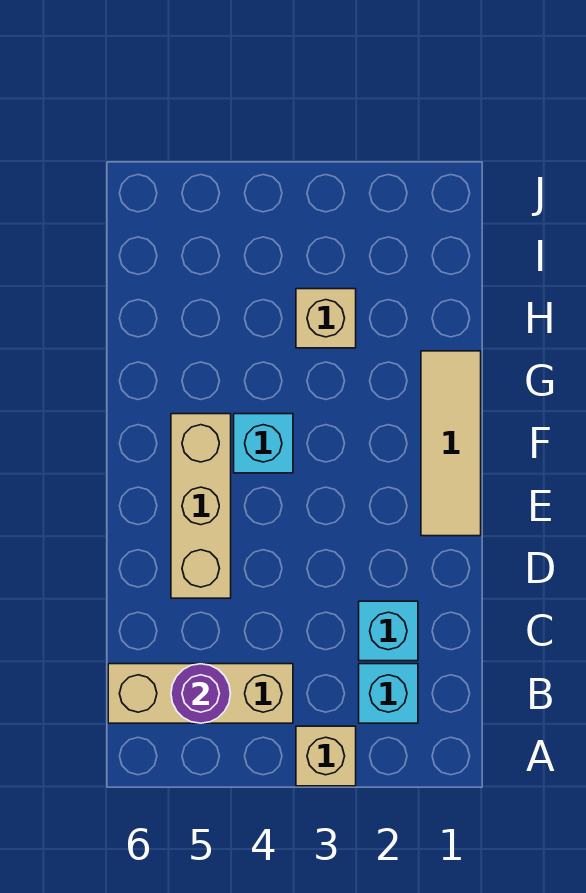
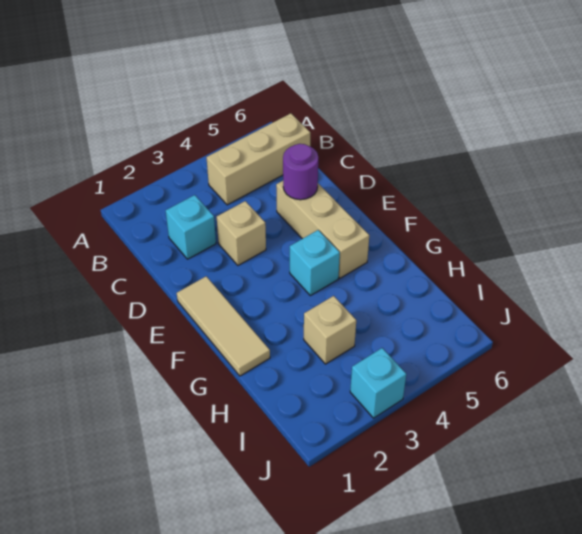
tan 1x1 brick [296,726,356,786] -> tan 1x1 brick moved to [217,201,266,265]
cyan 1x1 brick [359,664,418,723] -> cyan 1x1 brick moved to [350,348,406,418]
purple 1x1 round brick [171,664,230,723] -> purple 1x1 round brick moved to [283,144,318,200]

